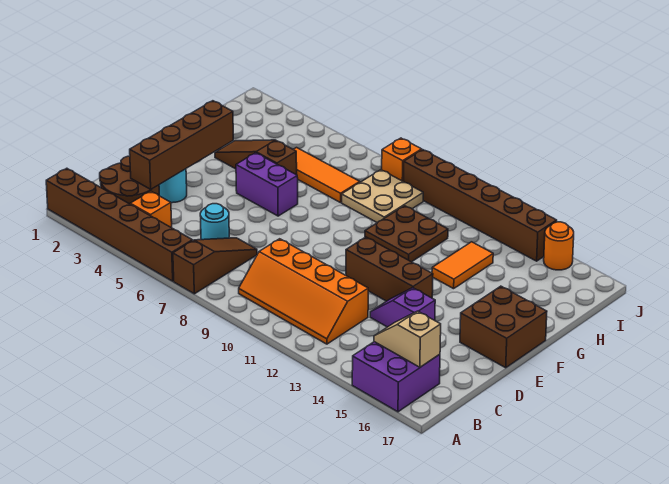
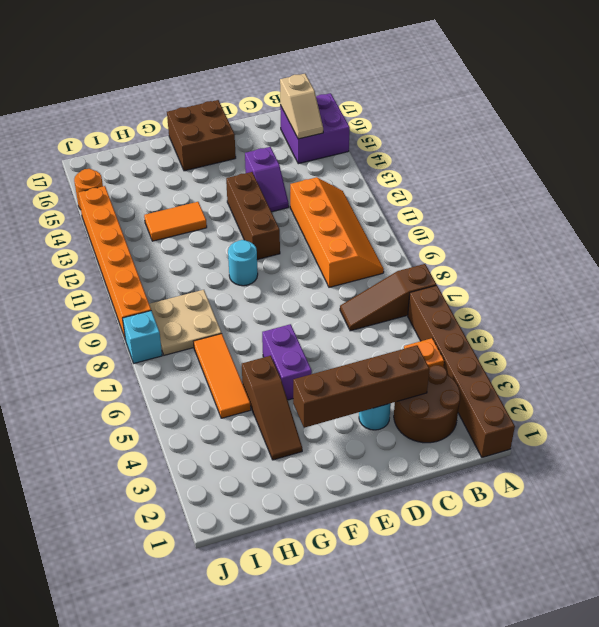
cyan 1x1 round brick [200,204,229,240] -> cyan 1x1 round brick moved to [228,240,258,286]
brown 2x2 plate [365,206,448,262] -> none
orange 1x1 brick [382,138,422,182] -> cyan 1x1 brick [122,311,162,363]
brown 1x6 brick [404,150,557,261] -> orange 1x6 brick [78,186,151,340]

